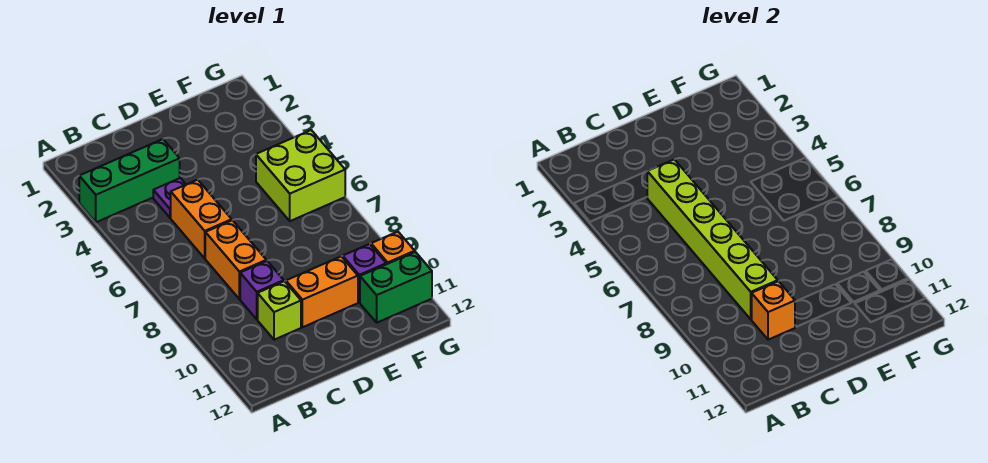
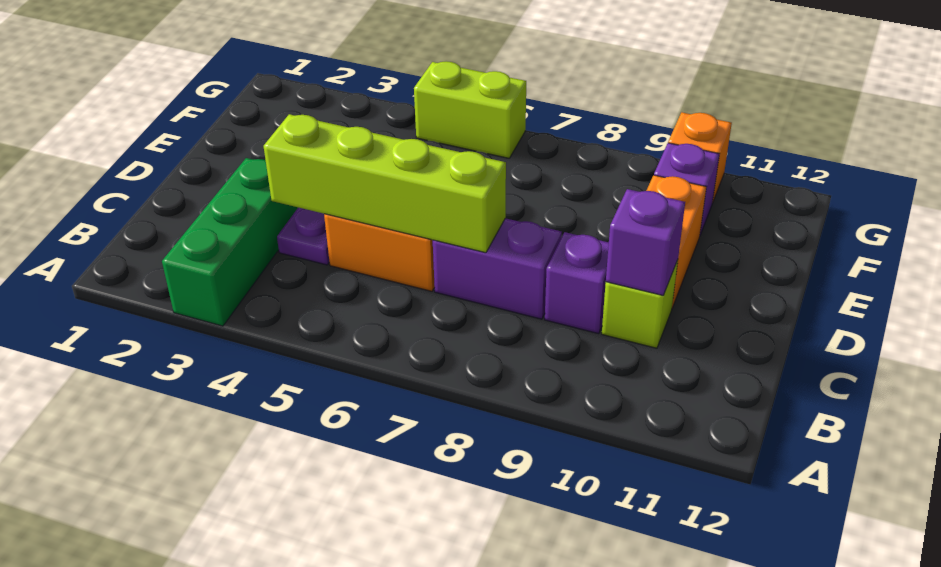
lime 1x6 brick [647,159,778,319] -> lime 1x4 brick [264,114,506,253]
orange 1x2 brick [205,220,266,299] -> purple 1x2 brick [433,218,562,319]
orange 1x1 brick [752,281,795,340] -> purple 1x1 brick [606,189,685,295]
lime 2x2 brick [256,130,345,221] -> lime 1x2 brick [414,61,526,158]
green 1x2 brick [360,252,432,323] -> none

